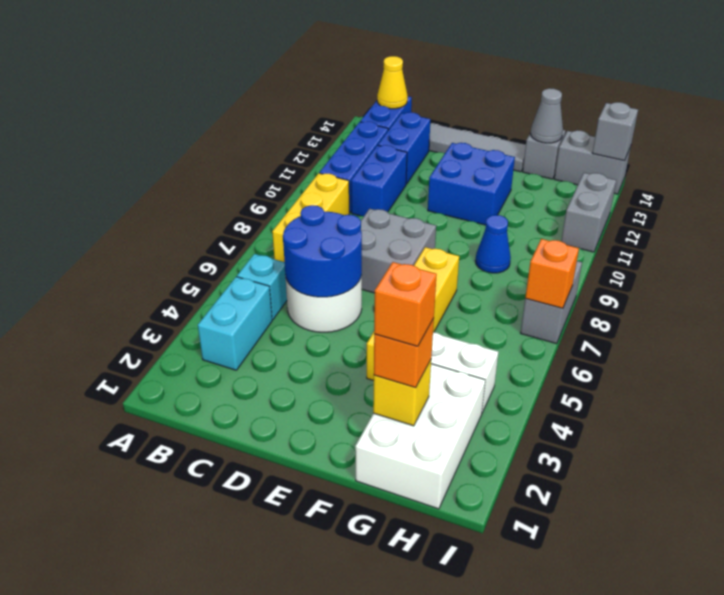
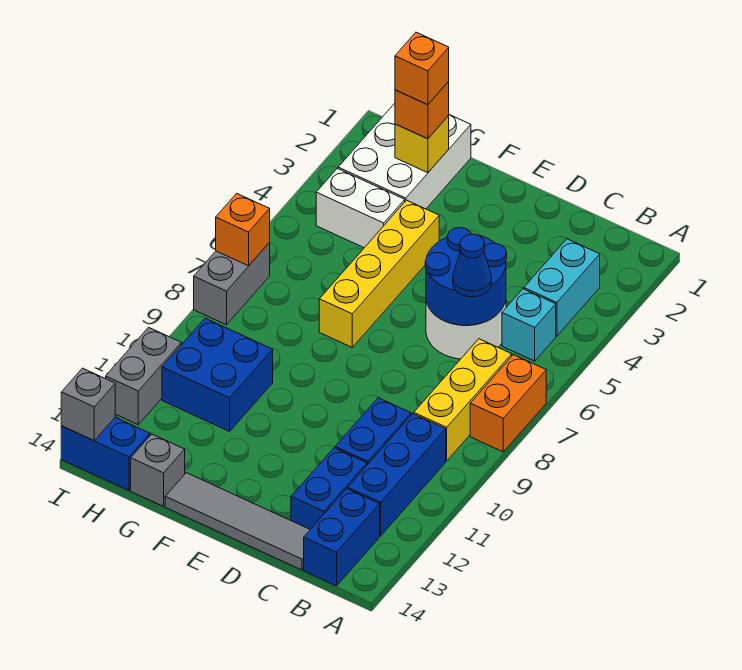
none -> orange 1x2 brick [470,355,546,452]
yellow 1x1 cone [377,56,408,109] -> none
grey 2x2 brick [361,209,436,293] -> none
blue 2x2 brick [428,143,515,225] -> blue 2x2 brick moved to [162,318,273,431]
blue 1x1 cone [475,215,511,273] -> blue 1x1 cone moved to [453,234,492,297]
grey 1x1 cone [530,88,563,143] -> none
grey 1x2 brick [554,130,631,194] -> blue 1x2 brick [61,417,150,490]

